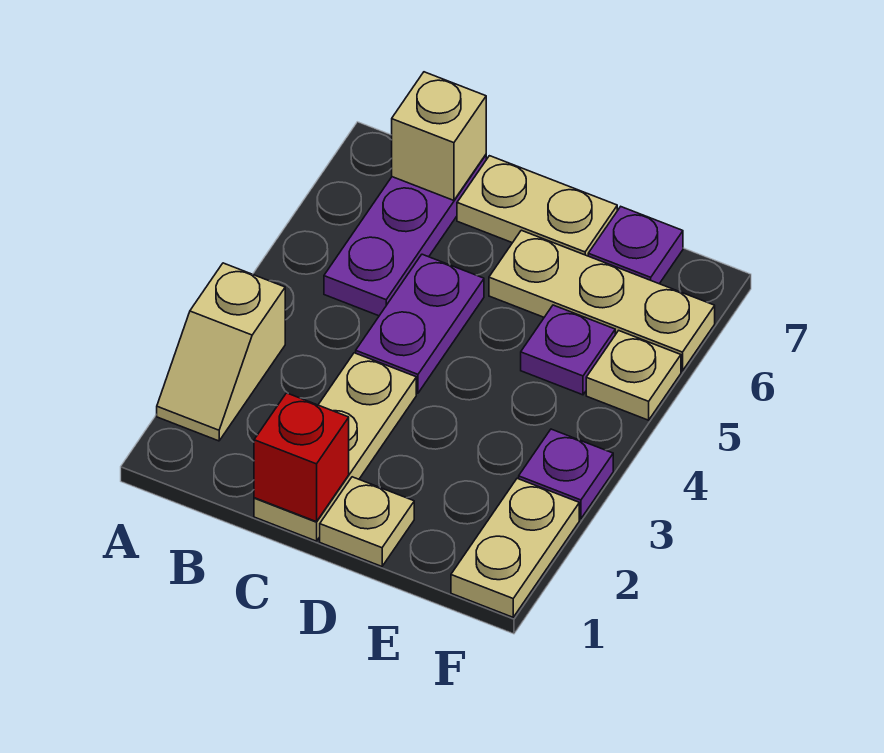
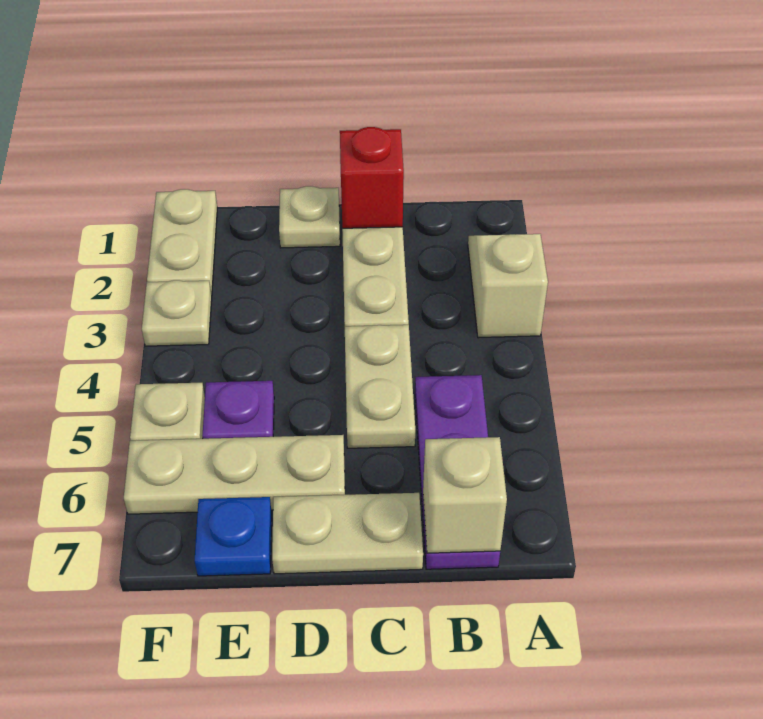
purple 1x2 plate [356,254,484,393] -> tan 1x2 plate [345,325,415,448]
purple 1x1 plate [588,207,683,284] -> blue 1x1 plate [195,497,272,576]
purple 1x1 plate [519,429,613,519] -> tan 1x1 plate [142,280,212,346]

